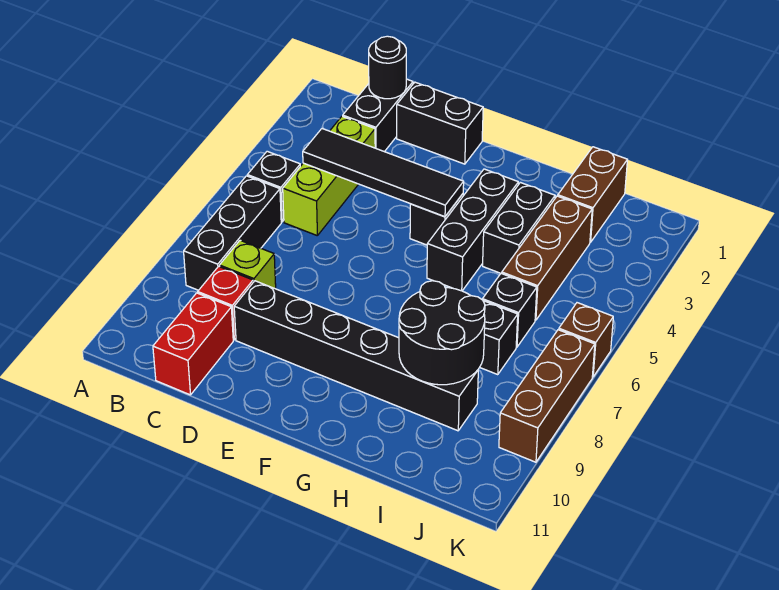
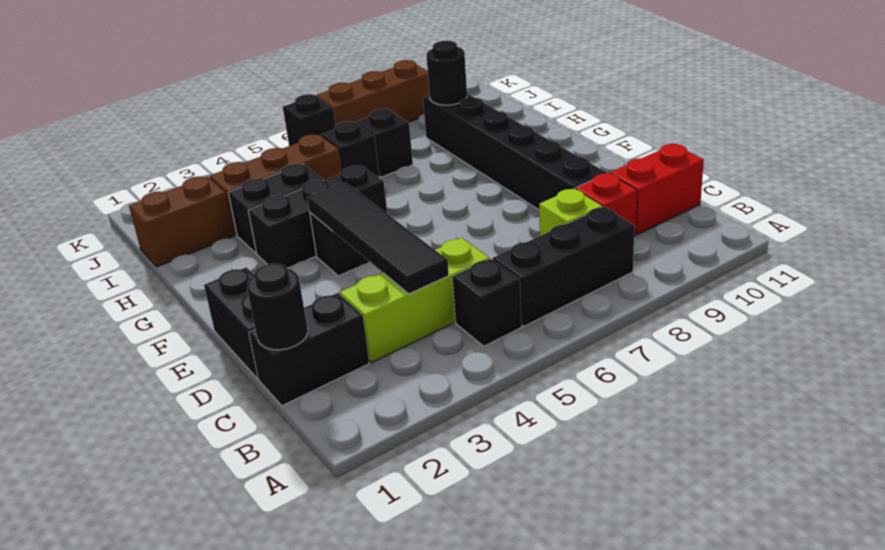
black 2x2 round brick [399,281,485,385] -> black 1x1 round brick [426,41,467,105]
brown 1x1 brick [559,303,613,377] -> black 1x1 brick [283,94,336,146]

